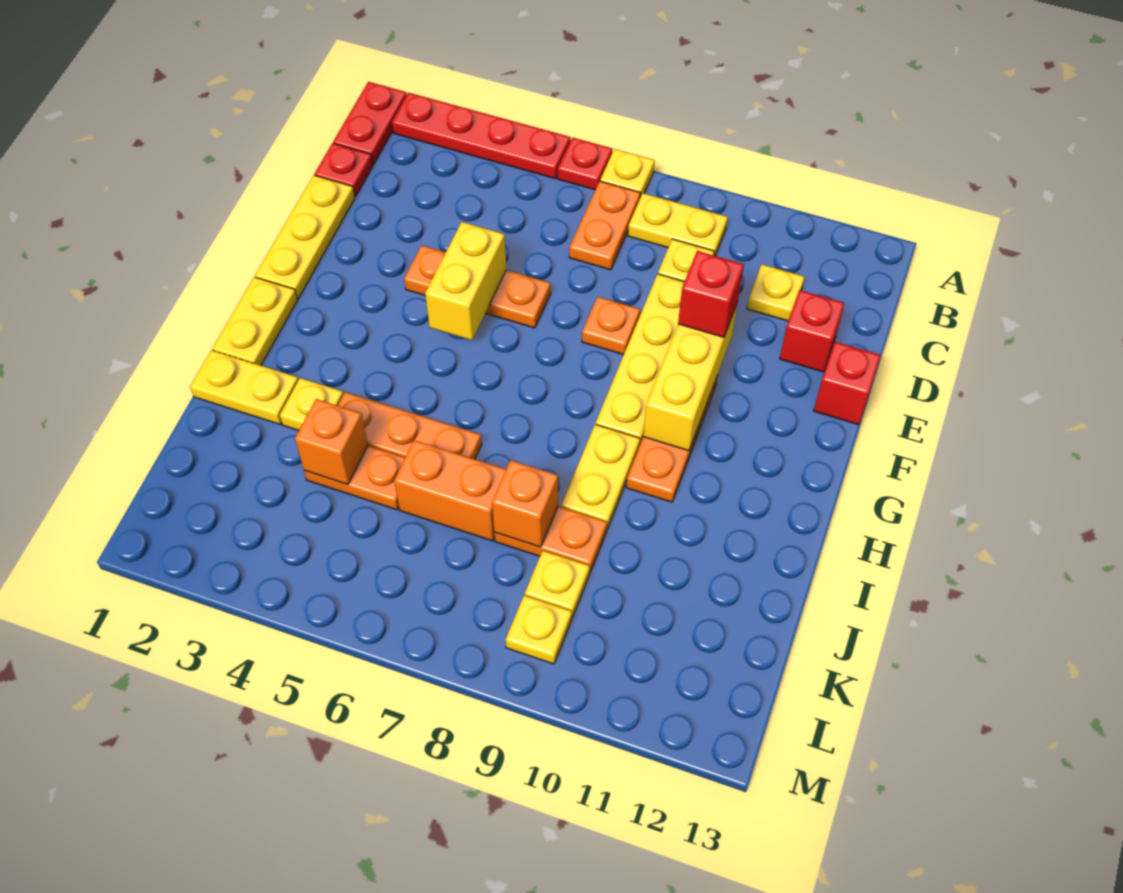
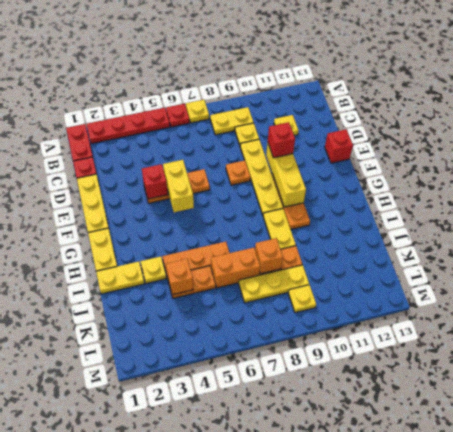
orange 1x2 plate [569,181,640,270] -> none
red 1x1 brick [780,290,844,372] -> red 1x1 brick moved to [142,164,168,199]
yellow 1x1 plate [525,551,590,617] -> yellow 1x3 plate [239,265,309,303]

